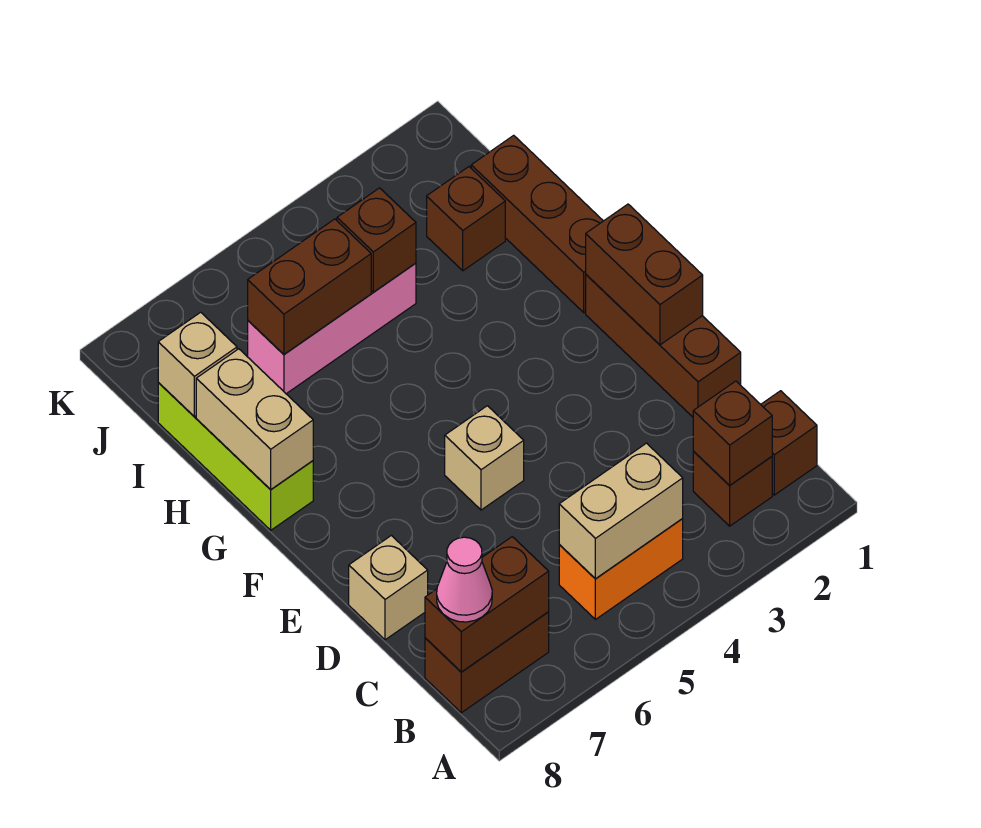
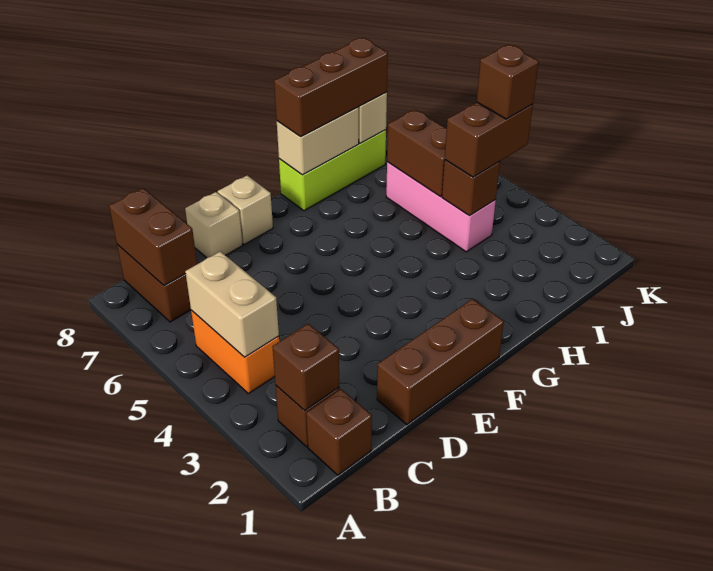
pink 1x1 cone [437,537,492,622] -> none
brown 1x2 brick [586,204,703,345] -> brown 1x2 brick moved to [445,103,533,177]
tan 1x1 brick [445,406,524,510] -> tan 1x1 brick moved to [218,176,273,245]
brown 1x3 brick [471,135,603,313] -> brown 1x3 brick moved to [274,38,388,136]
brown 1x1 brick [427,167,505,271] -> brown 1x1 brick moved to [477,45,539,119]

